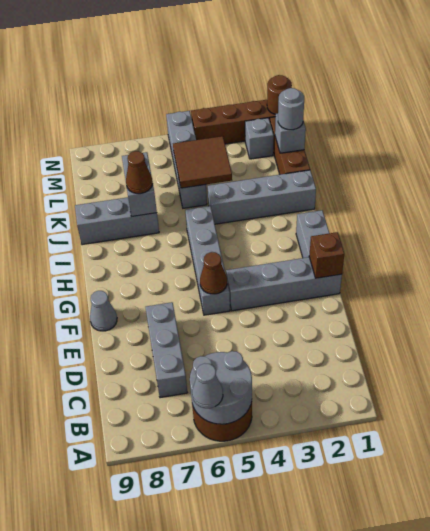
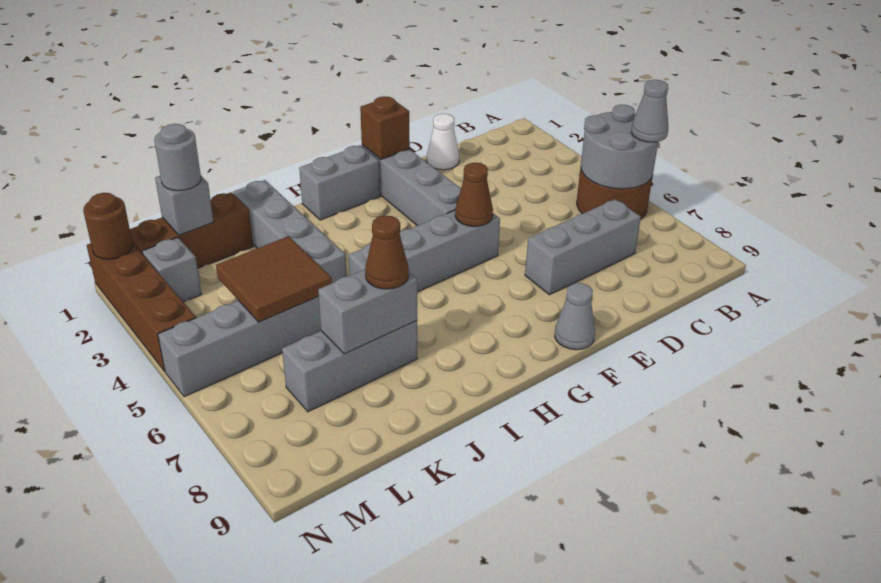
none -> white 1x1 cone [427,114,459,170]
grey 1x3 brick [75,197,159,245] -> grey 1x3 brick turned to [282,320,417,412]

